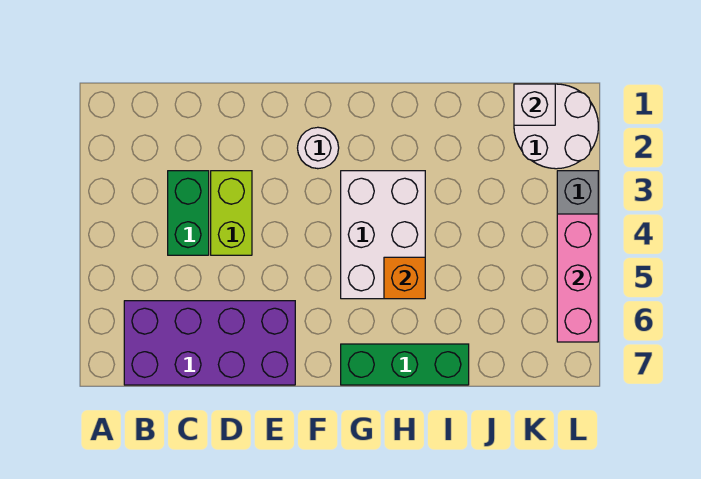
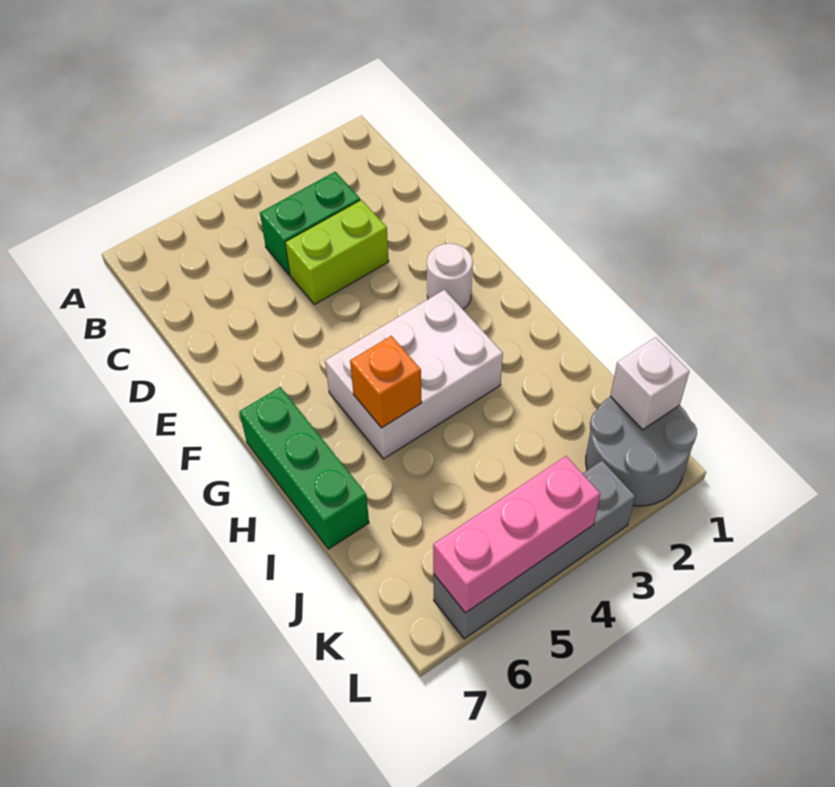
purple 2x4 brick [124,301,295,385] -> none
white 2x2 round brick [514,84,598,169] -> grey 2x2 round brick [586,396,697,506]

